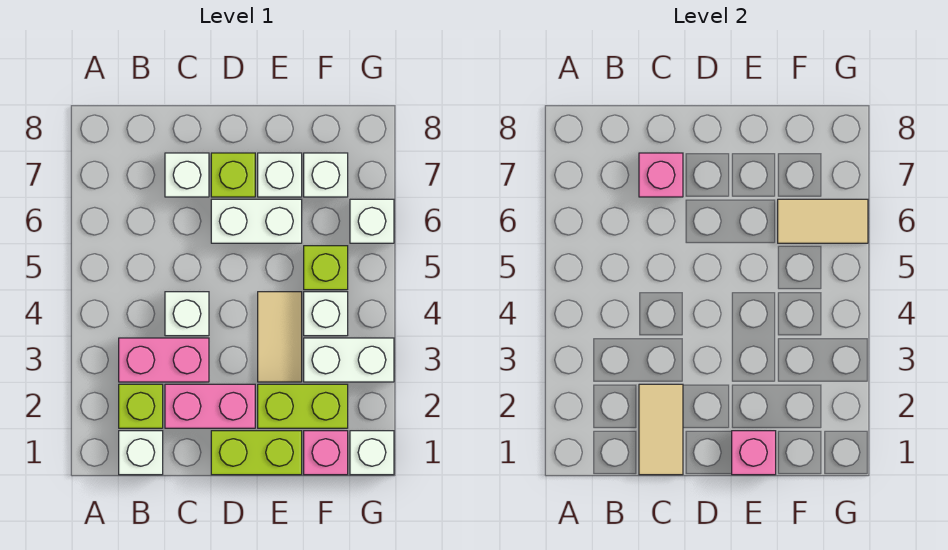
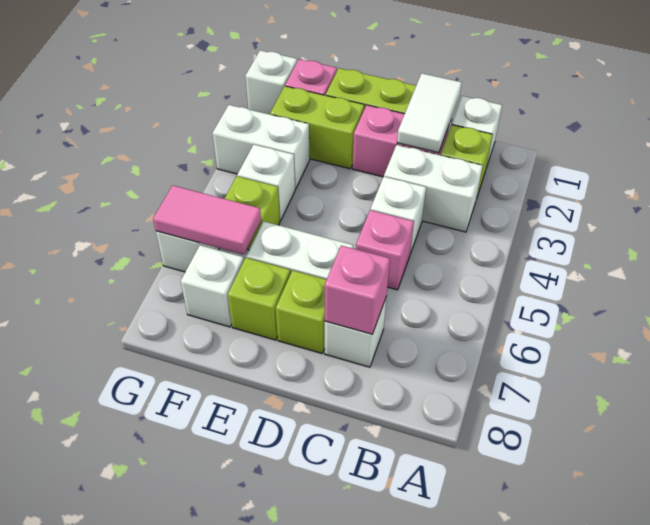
pink 1x2 brick [119,338,209,382] -> white 1x2 brick [384,145,483,232]
tan 1x2 tile [639,384,683,475] -> white 1x2 tile [397,73,462,153]
pink 1x1 brick [732,431,776,475] -> pink 1x1 brick moved to [356,210,414,290]
tan 1x2 tile [258,292,302,382] -> none
white 1x1 brick [258,153,302,197] -> lime 1x1 brick [228,258,290,340]
tan 1x2 tile [778,199,868,243] -> pink 1x2 tile [153,185,261,255]

